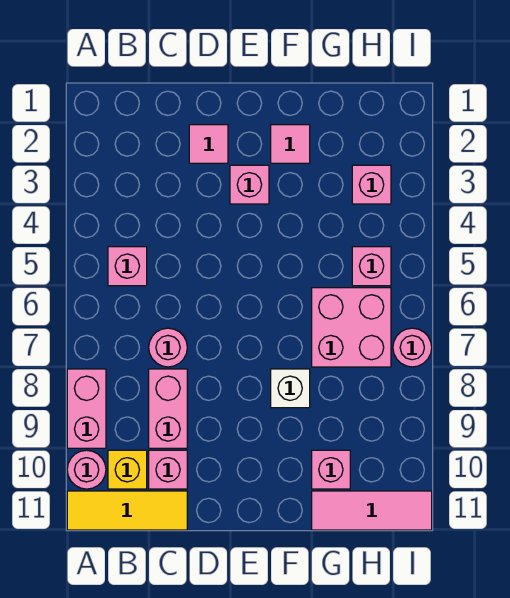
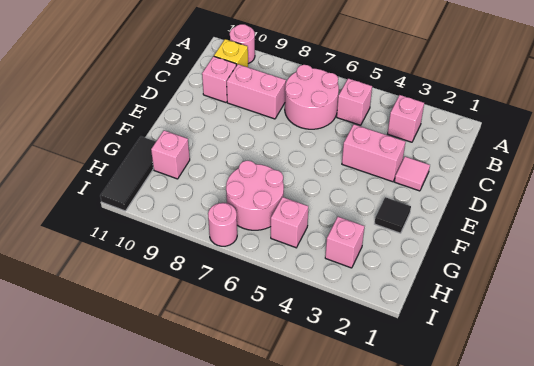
pink 1x2 brick [67,369,106,448] -> pink 1x2 brick moved to [342,124,405,182]
yellow 1x3 tile [67,491,187,530] -> none
pink 1x1 round brick [149,328,187,367] -> pink 2x2 round brick [285,65,339,129]
pink 1x1 brick [230,165,269,204] -> pink 1x1 brick moved to [388,95,424,142]
pink 1x1 tile [271,125,310,163] -> black 1x1 tile [375,197,411,233]
white 1x1 brick [271,369,310,408] -> none
pink 2x2 brick [312,288,391,367] -> pink 2x2 round brick [226,161,284,230]
pink 1x3 tile [312,491,432,530] -> black 1x3 tile [100,136,156,211]

